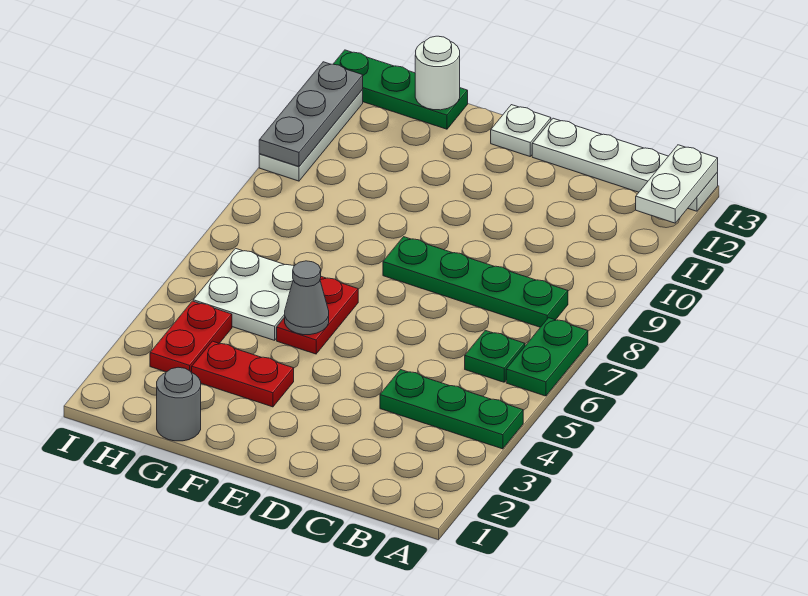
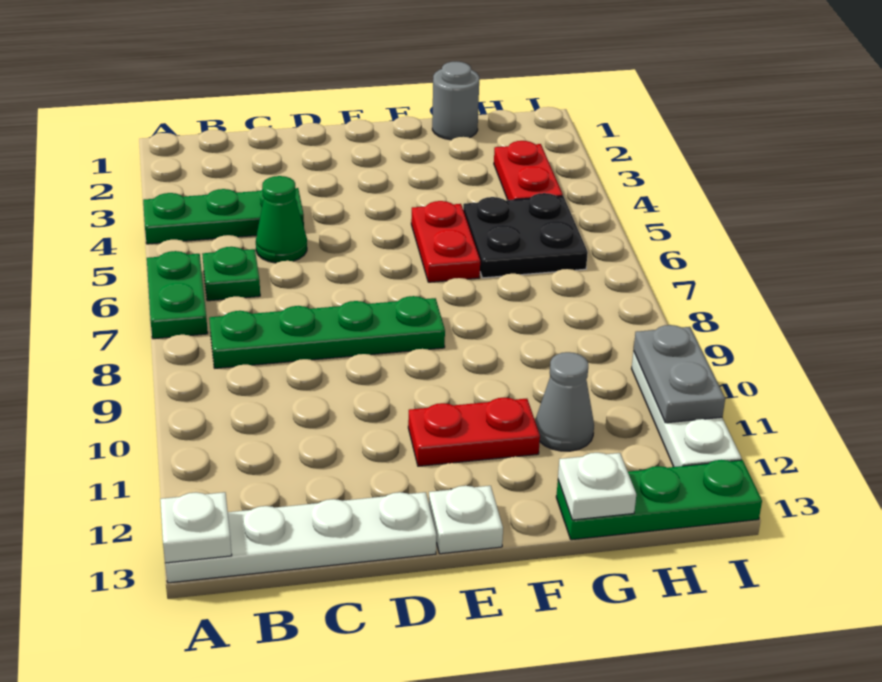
white 1x2 plate [636,145,718,223] -> white 1x1 plate [160,492,232,563]
none -> green 1x1 cone [256,176,307,263]
red 1x2 plate [192,341,294,407] -> red 1x2 plate moved to [408,398,540,466]
grey 1x1 cone [285,261,329,335] -> grey 1x1 cone moved to [535,352,594,451]
white 2x2 plate [193,248,294,340] -> black 2x2 plate [463,193,588,278]
white 1x1 round brick [415,36,460,110] -> white 1x1 plate [558,453,636,520]
grey 1x3 plate [259,62,363,167] -> grey 1x2 plate [634,325,725,423]

